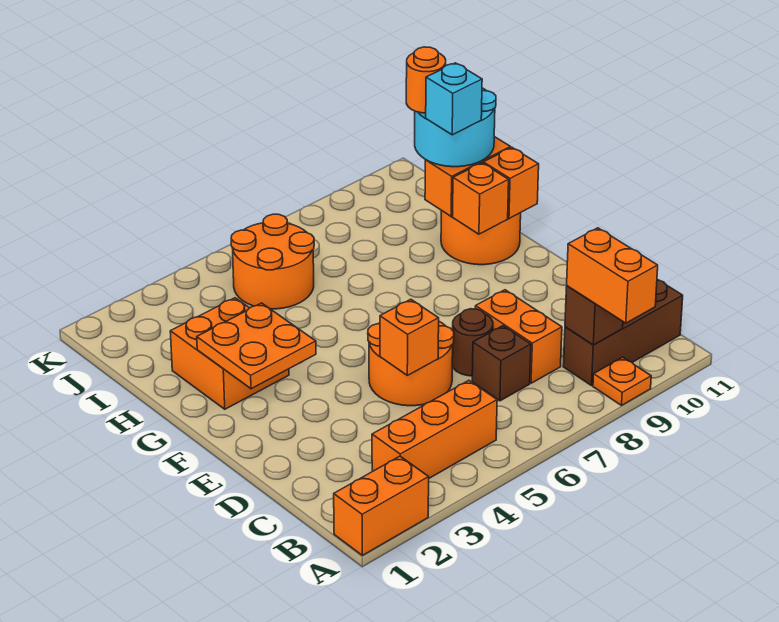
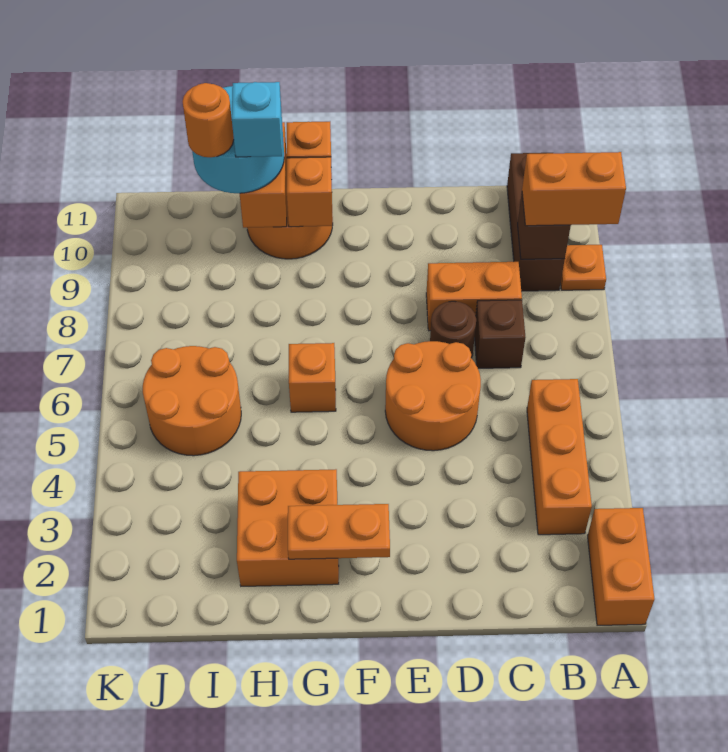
orange 1x1 brick [380,299,439,375] -> orange 1x1 brick moved to [289,343,336,412]
orange 2x2 plate [197,303,316,389] -> orange 1x2 plate [288,504,390,559]

